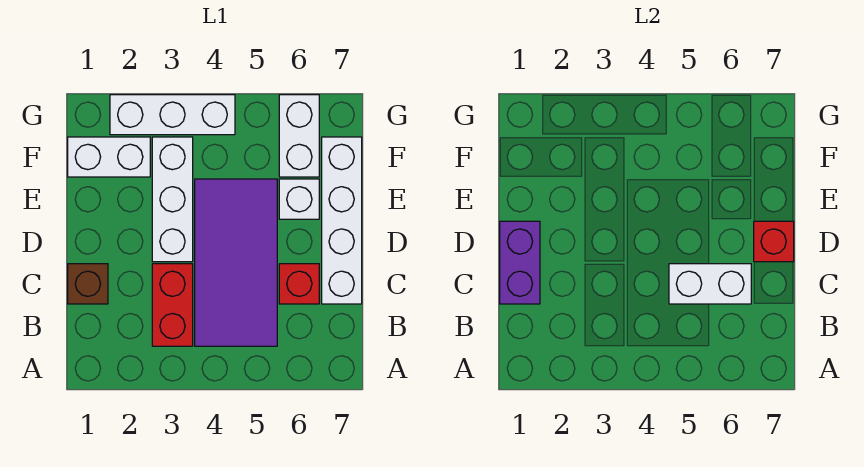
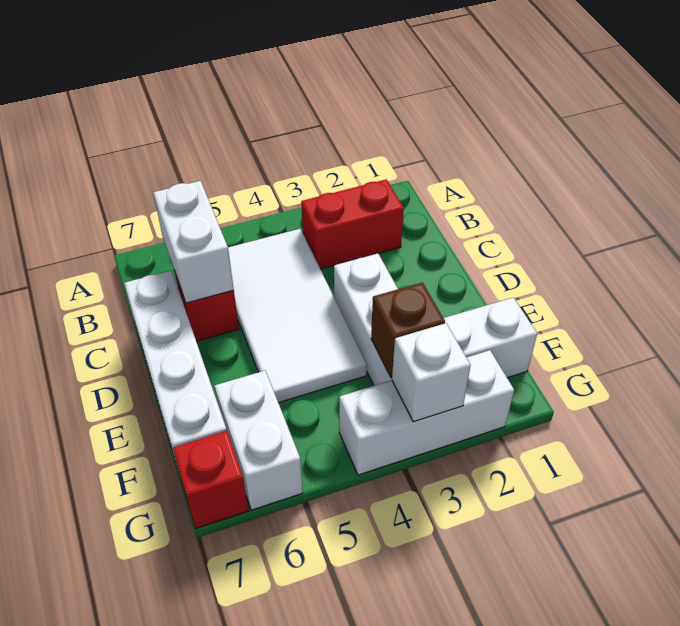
red 1x2 brick [152,264,193,346] -> red 1x2 brick turned to [301,179,404,269]
purple 2x4 tile [195,179,277,346] -> white 2x4 tile [228,229,367,403]
brown 1x1 brick [68,264,108,304] -> brown 1x1 brick moved to [371,283,445,378]
purple 1x2 brick [500,221,540,304] -> none
white 1x2 brick [669,264,751,304] -> white 1x2 brick turned to [153,181,234,303]
red 1x1 brick [754,221,794,262] -> red 1x1 brick moved to [173,431,248,528]
white 1x1 brick [279,179,319,219] -> white 1x1 brick moved to [392,323,471,422]

